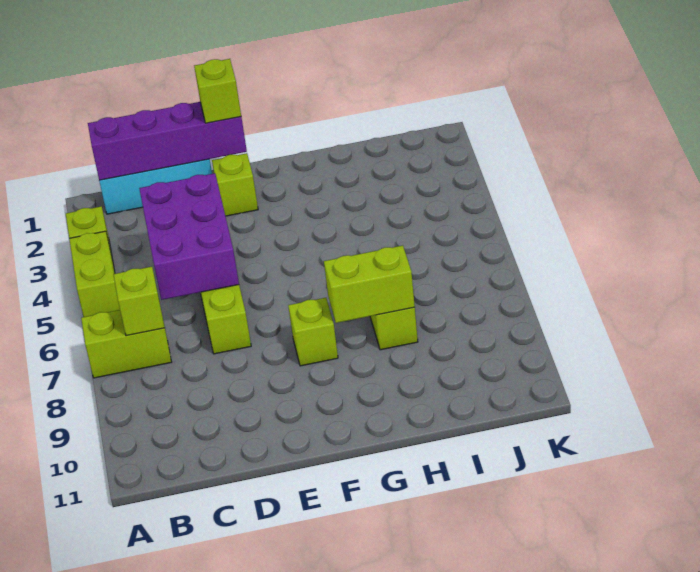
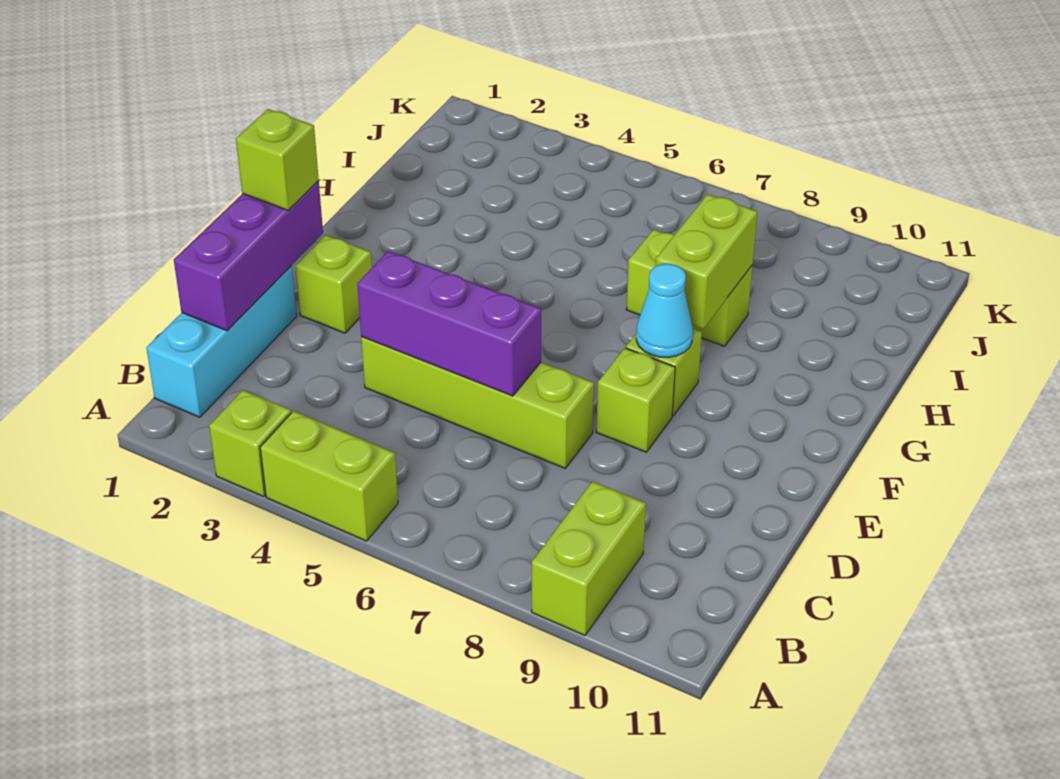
lime 1x2 brick [81,310,171,378] -> lime 1x2 brick moved to [532,481,646,635]
purple 1x4 brick [88,102,247,180] -> purple 1x3 brick [174,181,323,331]
lime 1x1 brick [113,267,165,336] -> lime 1x1 brick moved to [596,348,675,452]
purple 2x3 brick [139,173,239,300] -> purple 1x3 brick [357,251,541,396]
none -> cyan 1x1 cone [636,264,693,357]

